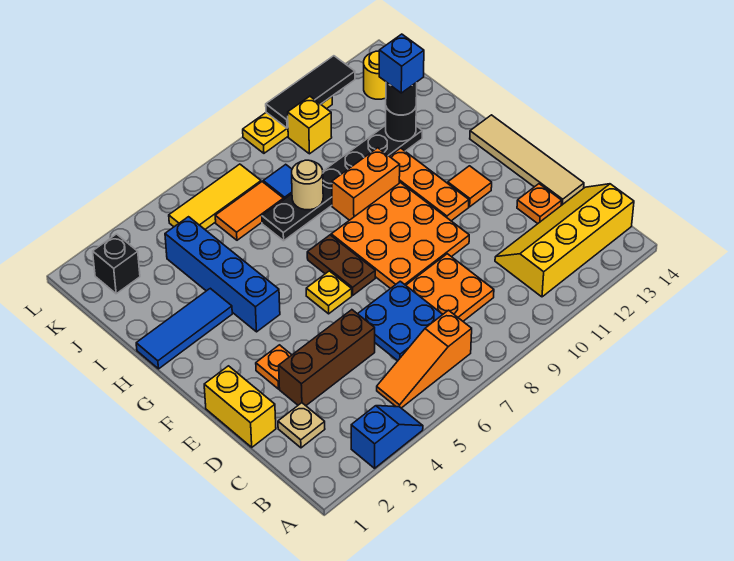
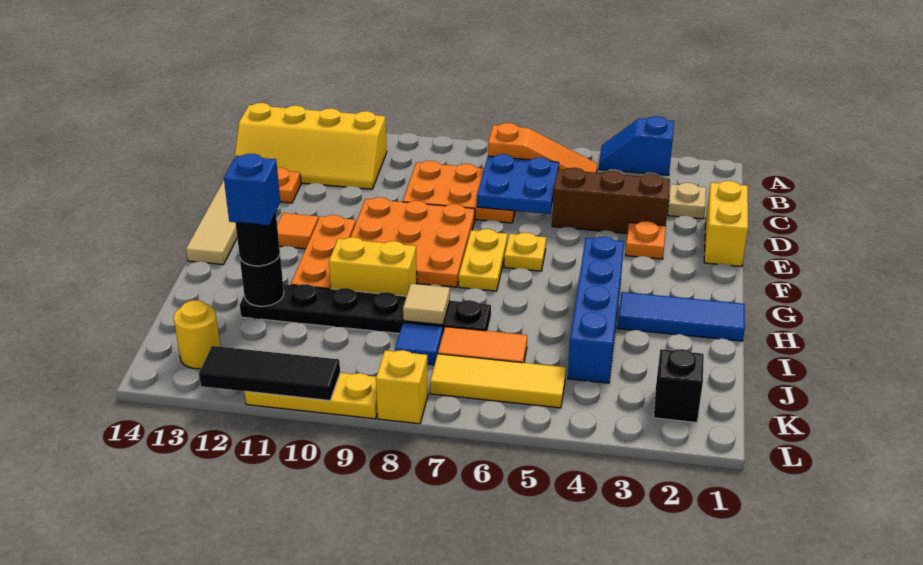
brown 1x2 plate [307,235,375,295] -> yellow 1x2 plate [459,229,507,291]
orange 1x2 brick [332,148,400,220] -> yellow 1x2 brick [329,237,417,296]
tan 1x1 round brick [292,160,323,210] -> tan 1x1 tile [403,284,450,325]
yellow 1x1 brick [288,96,332,154] -> yellow 1x1 brick moved to [376,350,428,424]

